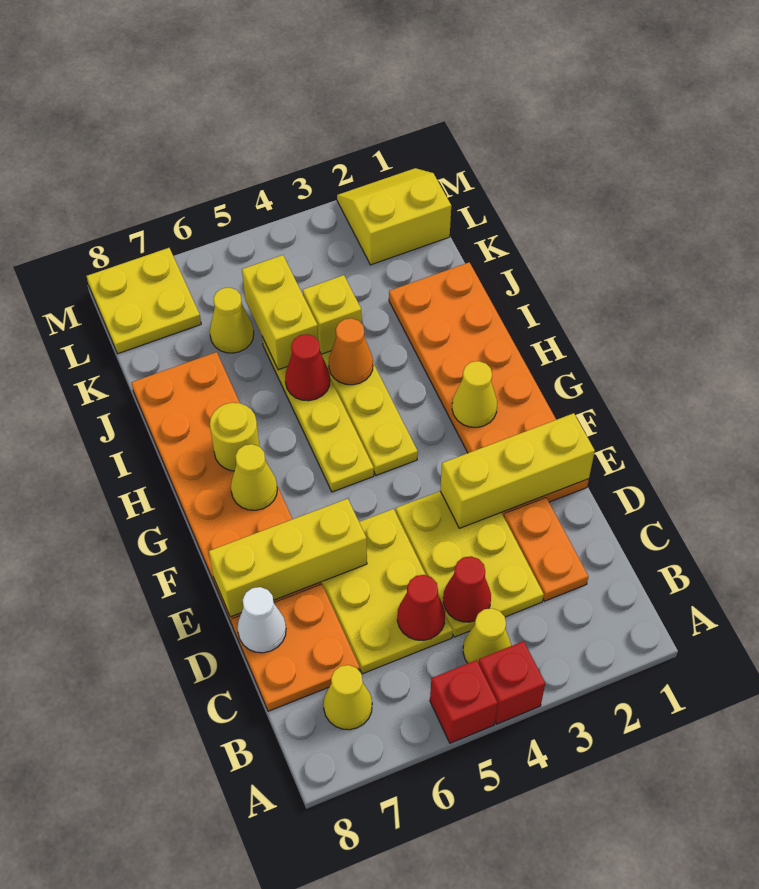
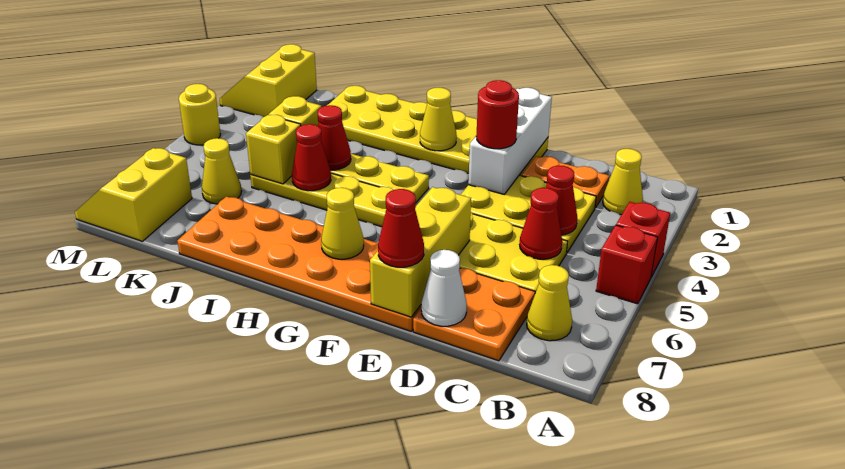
yellow 1x1 cone [463,608,511,663] -> yellow 1x1 cone moved to [603,149,643,215]
orange 2x6 plate [389,262,589,516] -> yellow 2x6 plate [327,86,548,176]
yellow 1x3 brick [440,413,595,528] -> white 1x3 brick [468,88,552,194]
none -> red 1x1 round brick [476,80,519,149]
none -> red 1x1 cone [378,189,424,267]
yellow 1x1 round brick [210,403,260,471] -> yellow 1x1 round brick moved to [179,84,220,145]
orange 1x1 cone [329,318,373,385] -> red 1x1 cone [318,105,351,170]
yellow 1x2 brick [242,255,318,370] -> yellow 1x1 brick [246,115,301,184]
yellow 2x2 plate [87,248,201,354] -> yellow 2x2 slope [75,148,192,241]

